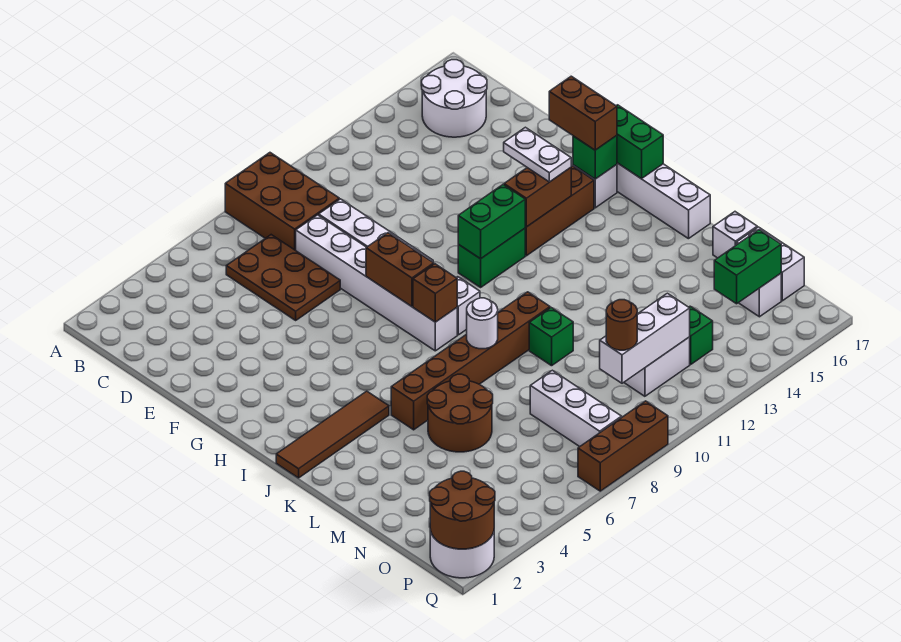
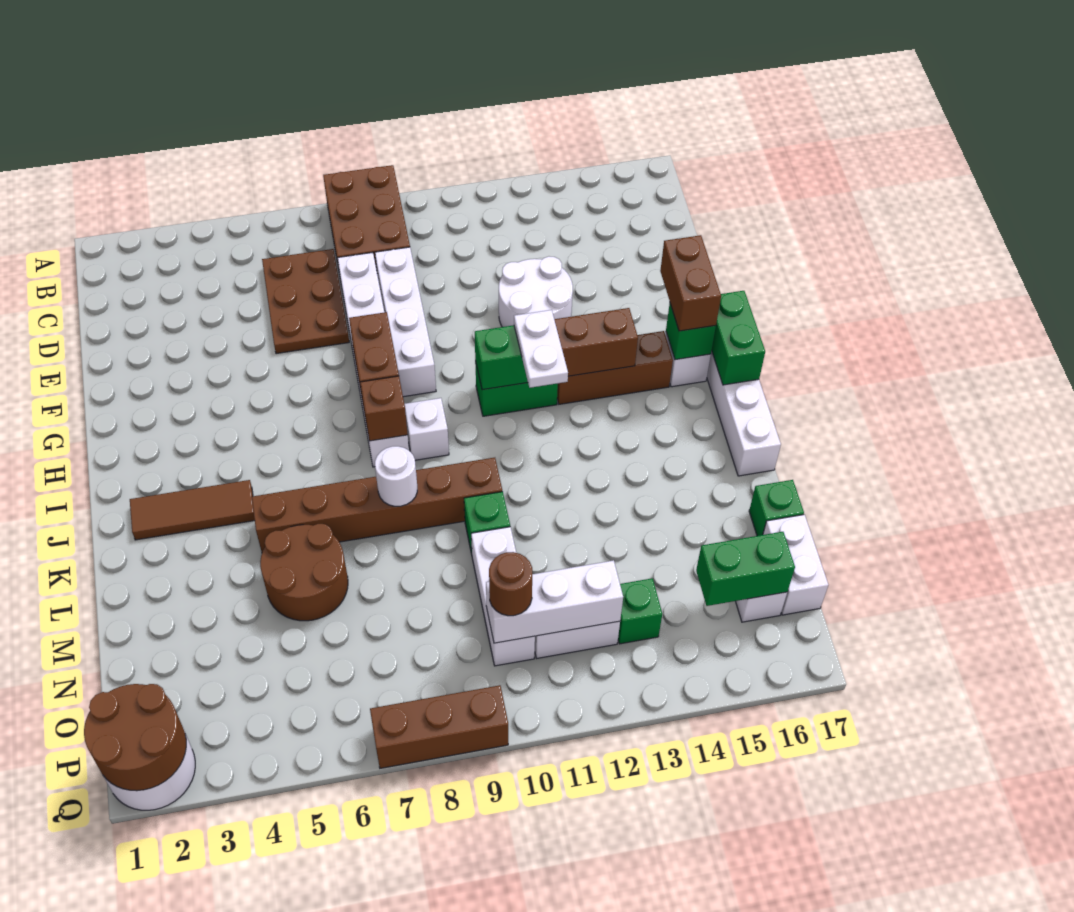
white 2x2 round brick [422,60,487,137] -> white 2x2 round brick moved to [499,256,573,327]
white 1x2 plate [504,127,571,182] -> white 1x2 plate moved to [514,310,568,388]
brown 1x4 tile [276,391,389,478] -> brown 1x3 tile [130,480,255,540]
white 1x1 brick [713,212,757,258] -> green 1x1 brick [749,480,804,536]
white 1x3 brick [530,370,622,447] -> white 1x3 brick moved to [471,527,535,666]

